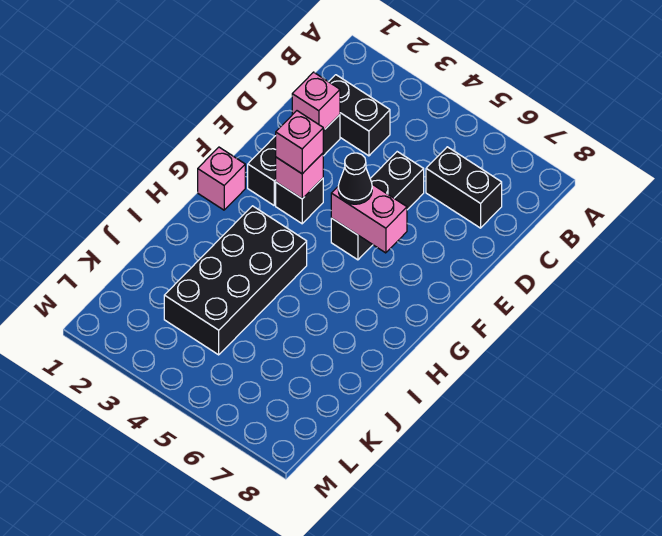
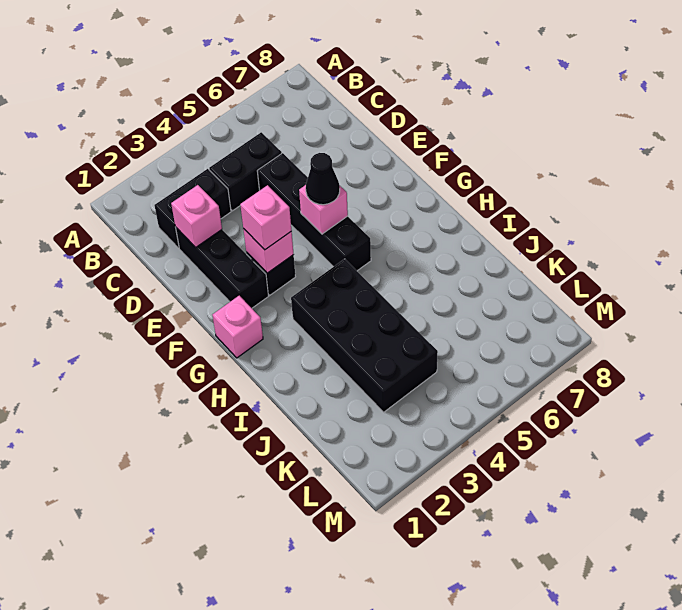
black 1x2 brick [426,147,502,228] -> black 1x2 brick moved to [209,132,282,211]
black 1x3 brick [331,152,424,260] -> black 1x4 brick [257,153,371,271]
pink 1x2 brick [331,184,407,253] -> pink 1x1 brick [299,185,348,234]

